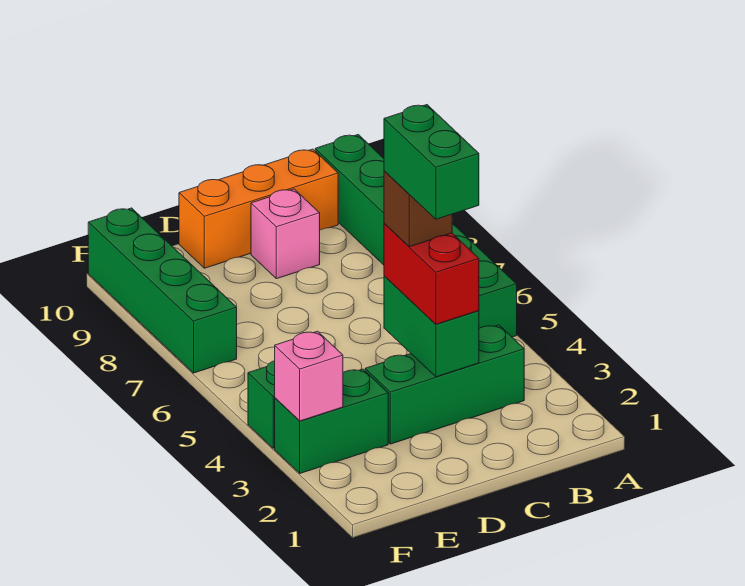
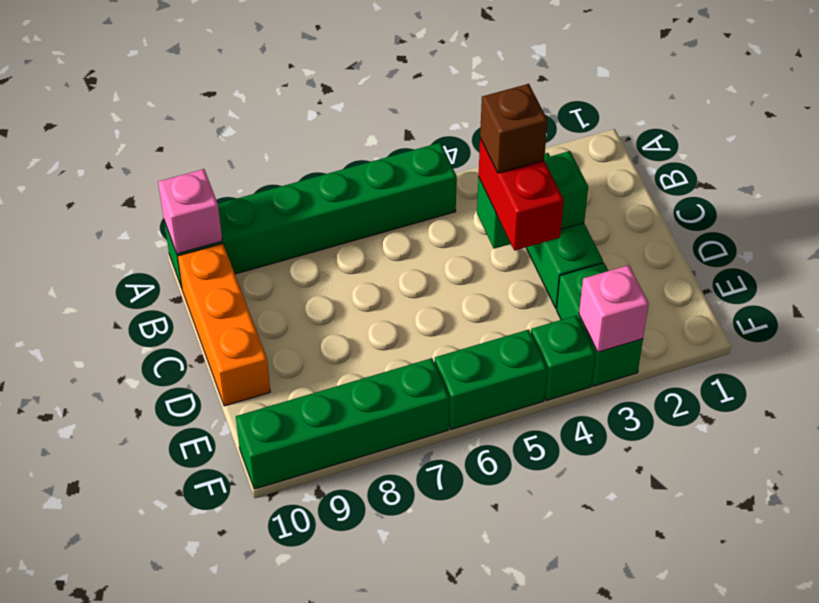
red 1x2 brick [384,223,479,324] -> red 1x2 brick turned to [479,138,564,251]
green 1x2 brick [384,105,479,219] -> green 1x2 brick moved to [434,330,547,429]
pink 1x1 brick [251,189,320,279] -> pink 1x1 brick moved to [158,169,222,254]

